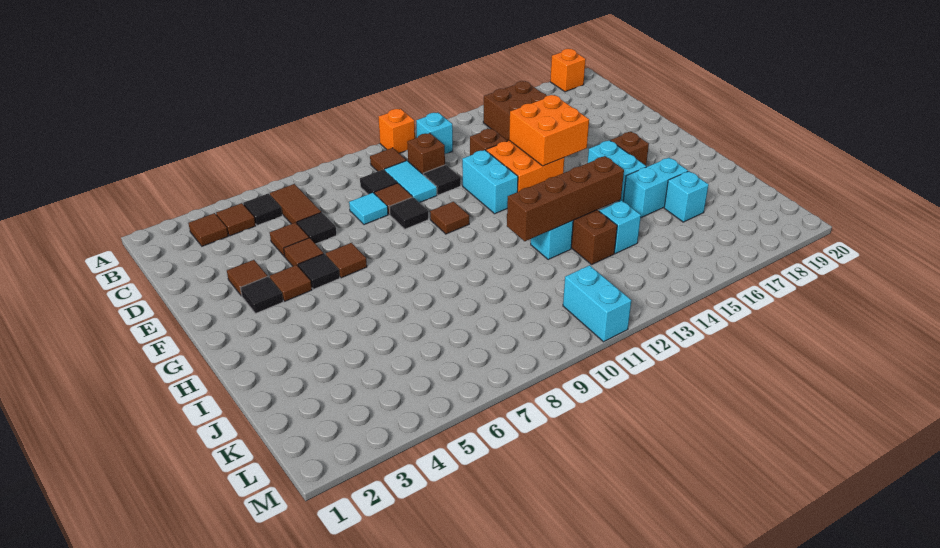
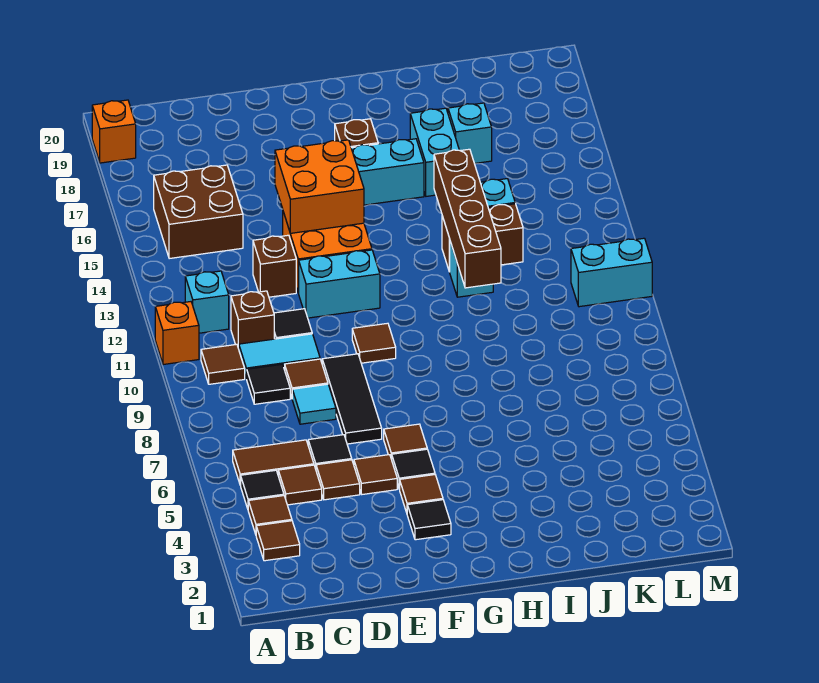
brown 1x1 tile [227,260,268,296] -> brown 1x1 tile moved to [278,465,322,505]
black 1x1 tile [389,197,428,229] -> black 1x3 tile [322,354,382,444]

